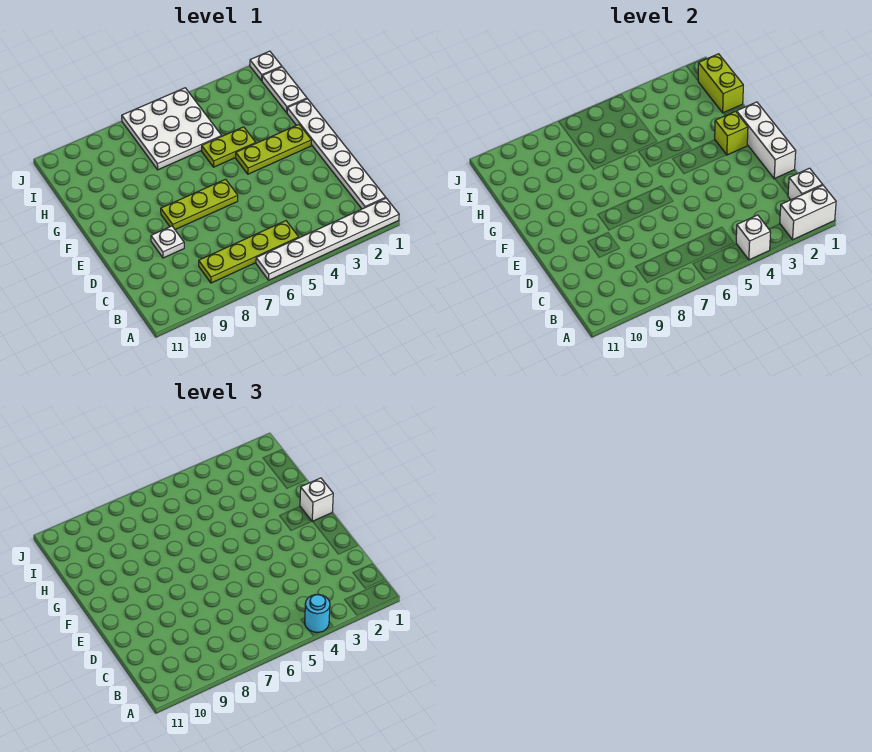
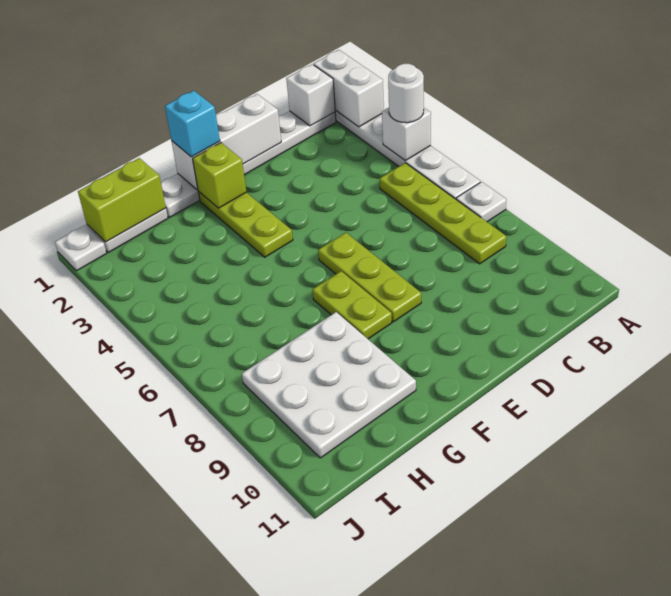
cyan 1x1 round brick [305,594,330,632] -> white 1x1 round brick [388,64,424,123]
white 1x1 plate [151,226,184,258] -> white 1x1 plate moved to [456,182,506,222]
white 1x1 brick [300,478,333,522] -> cyan 1x1 brick [165,91,220,157]
lime 1x2 plate [202,127,256,167] -> lime 1x2 plate moved to [313,271,392,339]
white 3x3 plate [122,88,222,170] -> white 3x3 plate moved to [242,312,416,458]

